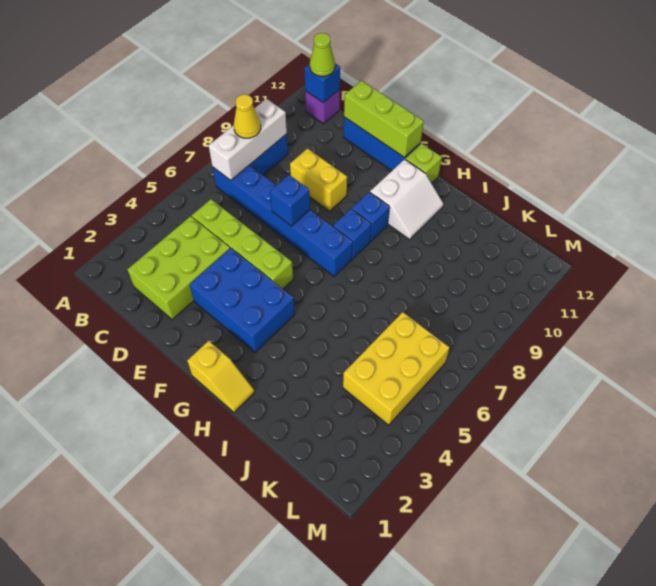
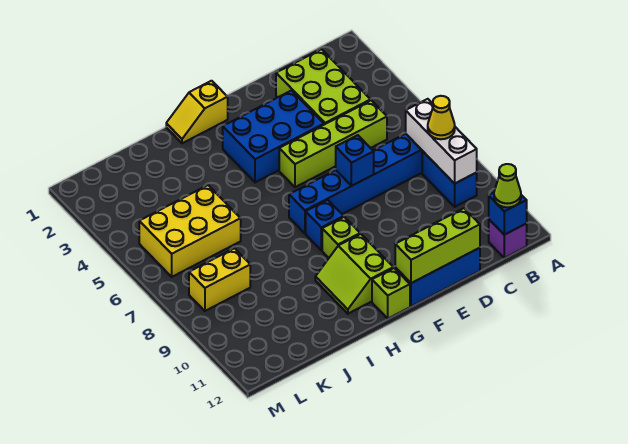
yellow 1x2 brick [290,149,347,211] -> yellow 1x2 brick moved to [189,248,250,311]
blue 1x1 brick [352,192,390,241] -> lime 1x1 brick [322,217,360,258]
white 2x2 slope [370,159,443,239] -> lime 2x2 slope [315,234,393,314]
yellow 2x3 brick [343,312,450,425] -> yellow 2x3 brick turned to [139,185,241,277]

